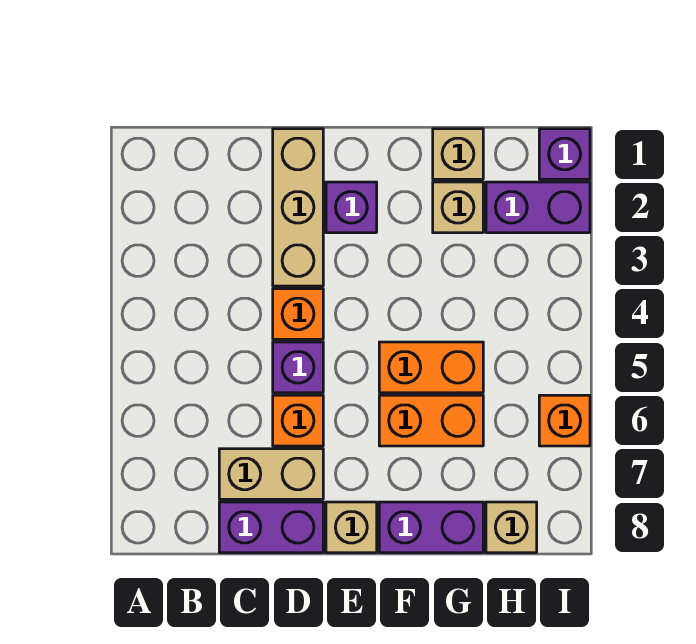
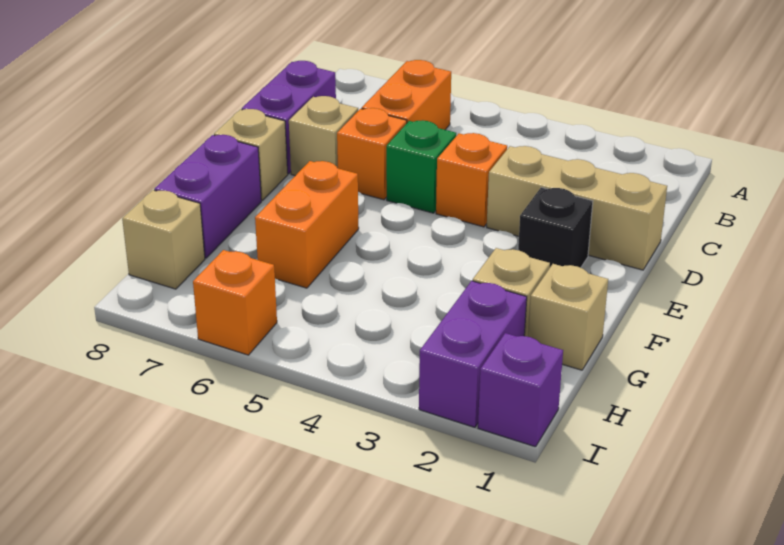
tan 1x2 brick [219,449,323,499] -> tan 1x1 brick [289,96,358,176]
purple 1x1 brick [273,342,323,393] -> green 1x1 brick [386,120,456,213]
purple 1x1 brick [326,182,377,233] -> black 1x1 brick [518,187,593,268]
orange 1x2 brick [379,342,483,393] -> orange 1x2 brick moved to [362,60,451,130]

